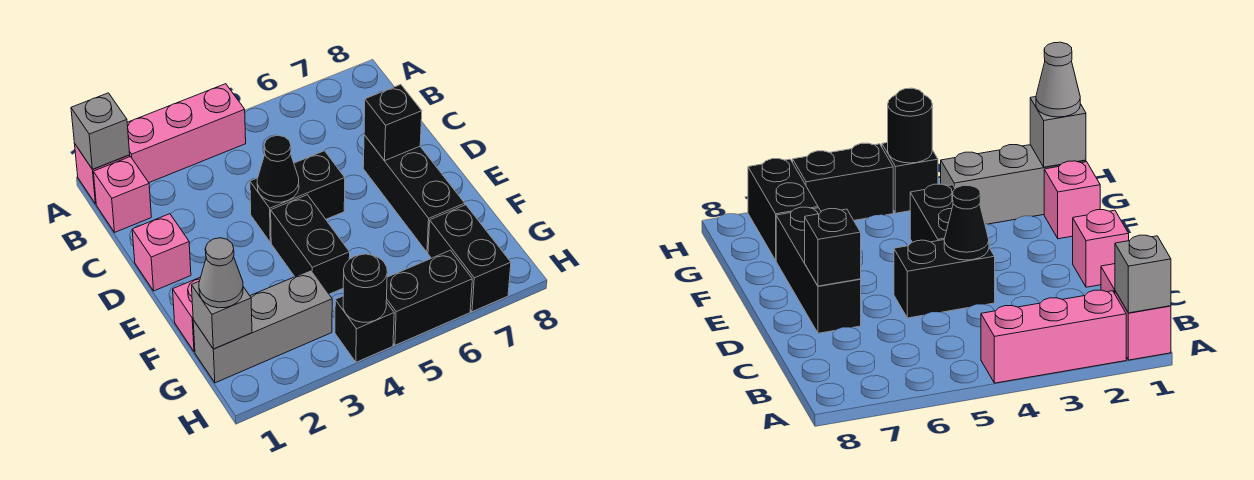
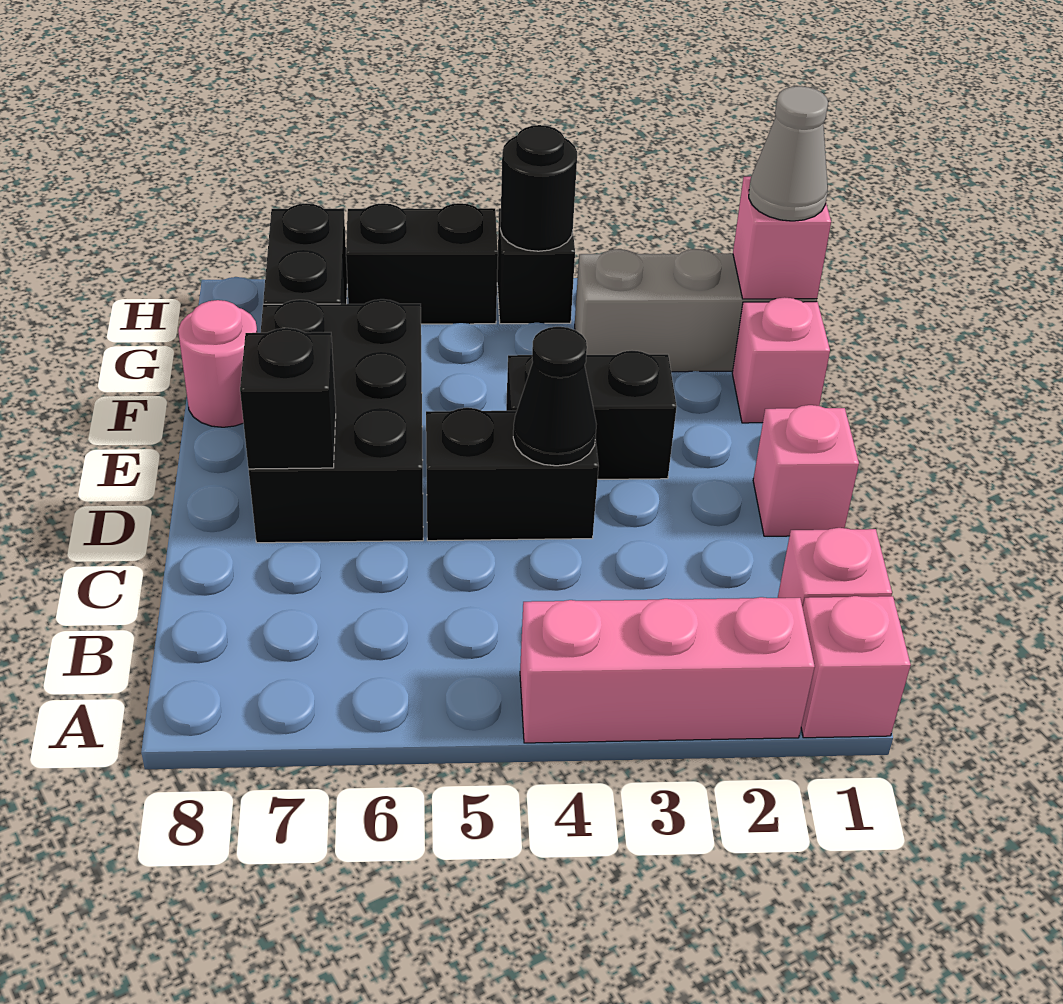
grey 1x1 brick [71,93,130,169] -> none
black 1x3 brick [363,135,465,252] -> black 2x3 brick [249,299,423,543]
black 1x2 brick [271,195,350,294] -> black 1x2 brick turned to [506,351,677,479]
none -> pink 1x1 round brick [178,300,257,427]
grey 1x1 brick [192,282,252,349] -> pink 1x1 brick [733,177,831,299]

